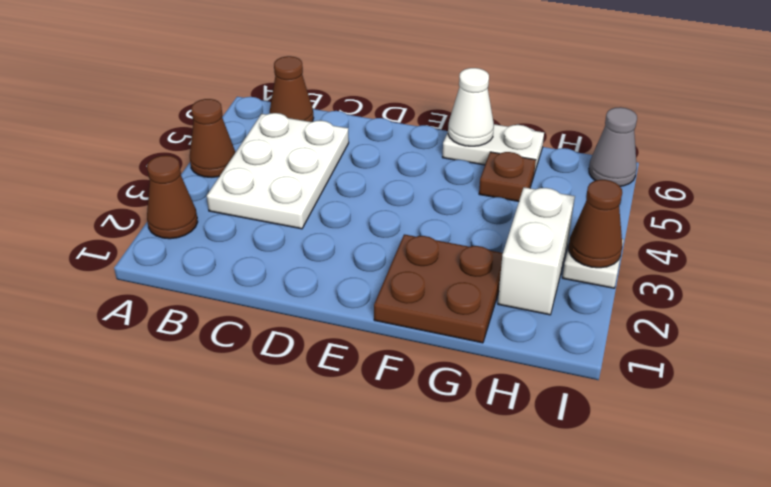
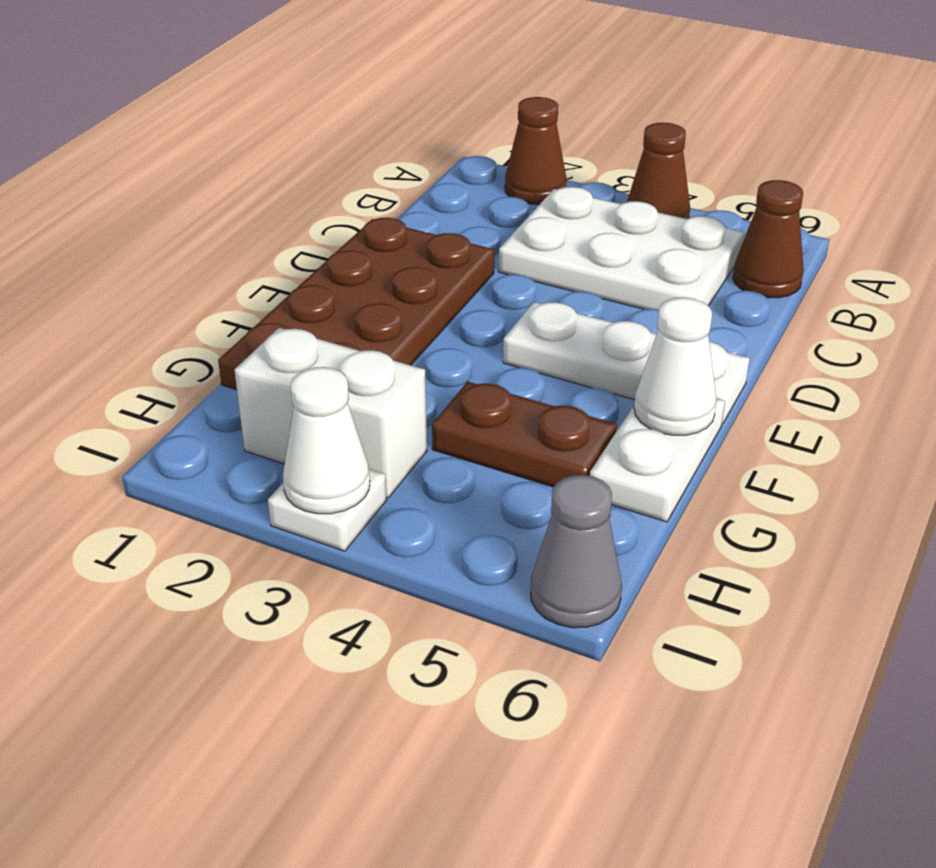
none -> white 1x3 plate [503,302,750,424]
brown 2x2 plate [374,234,503,343] -> brown 2x4 plate [218,218,494,390]
brown 1x1 plate [479,152,536,201] -> brown 1x2 plate [432,382,617,487]
brown 1x1 cone [569,180,622,268] -> white 1x1 cone [283,367,370,514]

